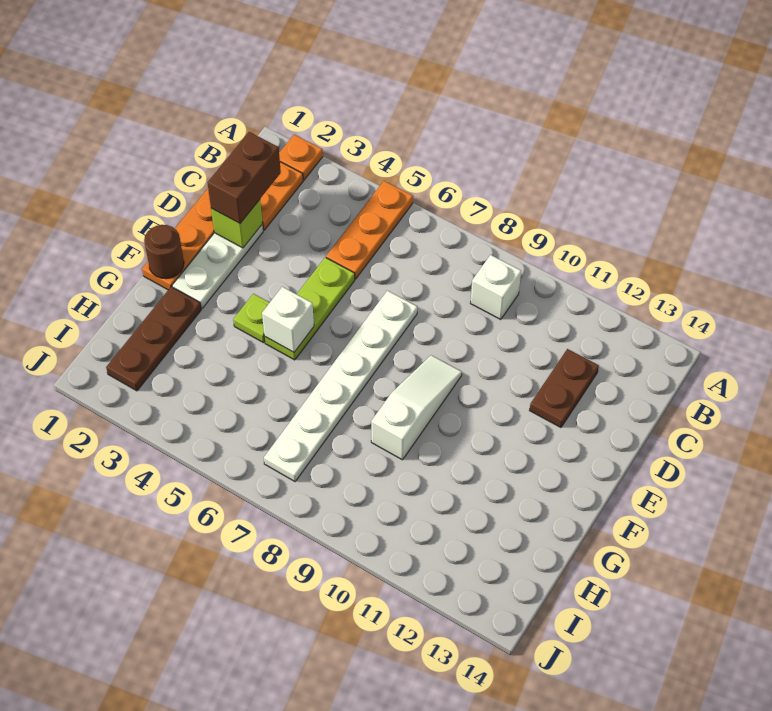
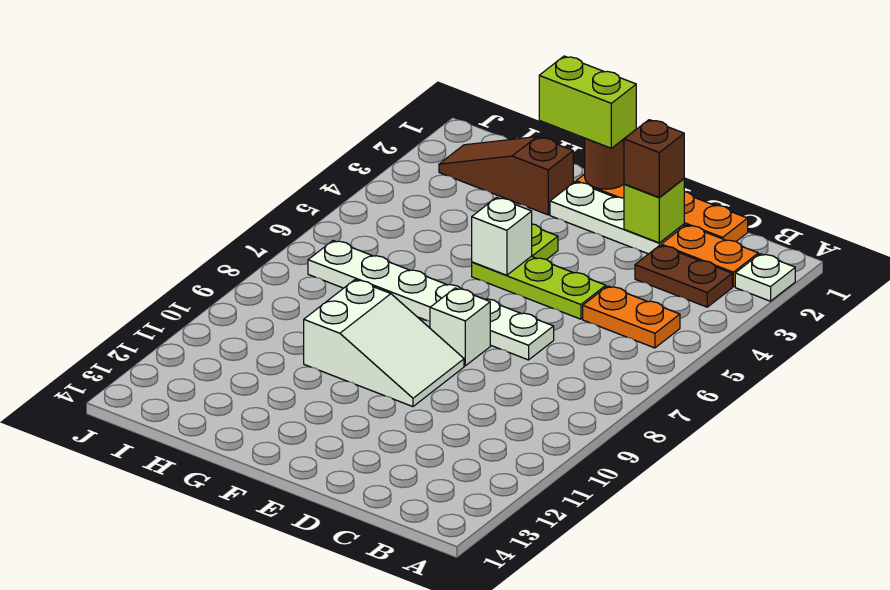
orange 1x1 plate [279,134,323,180] -> white 1x1 plate [735,254,795,301]
orange 1x3 plate [326,181,413,279] -> orange 1x2 plate [583,286,680,348]
white 1x1 brick [470,255,521,320] -> white 1x1 brick moved to [430,288,490,366]
brown 1x2 brick [208,132,281,223] -> brown 1x1 brick [624,120,684,198]
brown 1x2 plate [530,349,599,427] -> brown 1x2 plate moved to [635,245,732,307]
white 1x3 slope [371,355,462,460] -> white 2x3 slope [304,280,464,407]
none -> lime 1x2 brick [539,56,636,148]
brown 1x3 plate [106,287,201,391] -> brown 1x3 slope [439,137,573,215]

